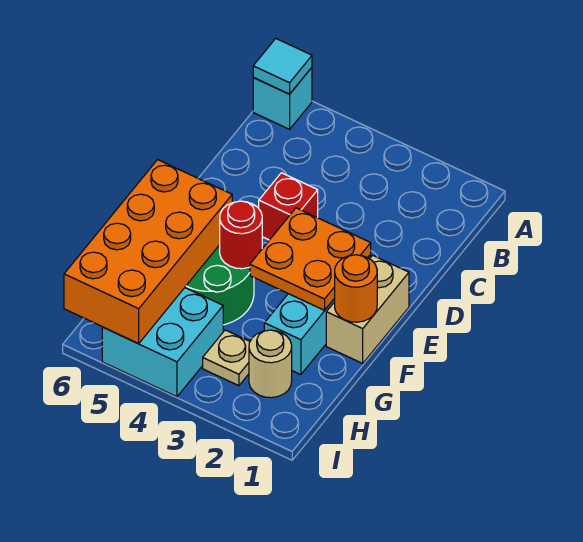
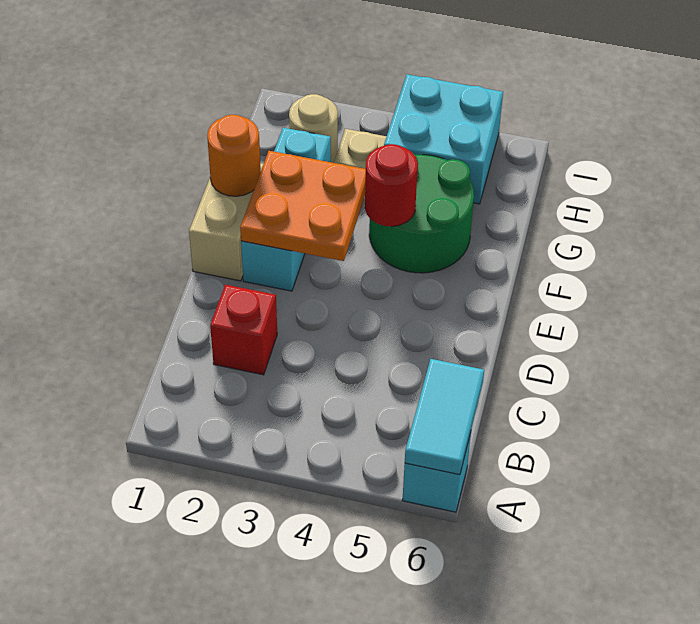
cyan 1x1 tile [253,39,312,94] -> cyan 1x2 tile [405,359,484,475]
red 1x1 brick [259,173,318,240] -> red 1x1 brick moved to [210,285,277,375]
orange 2x4 brick [64,160,232,344] -> none

